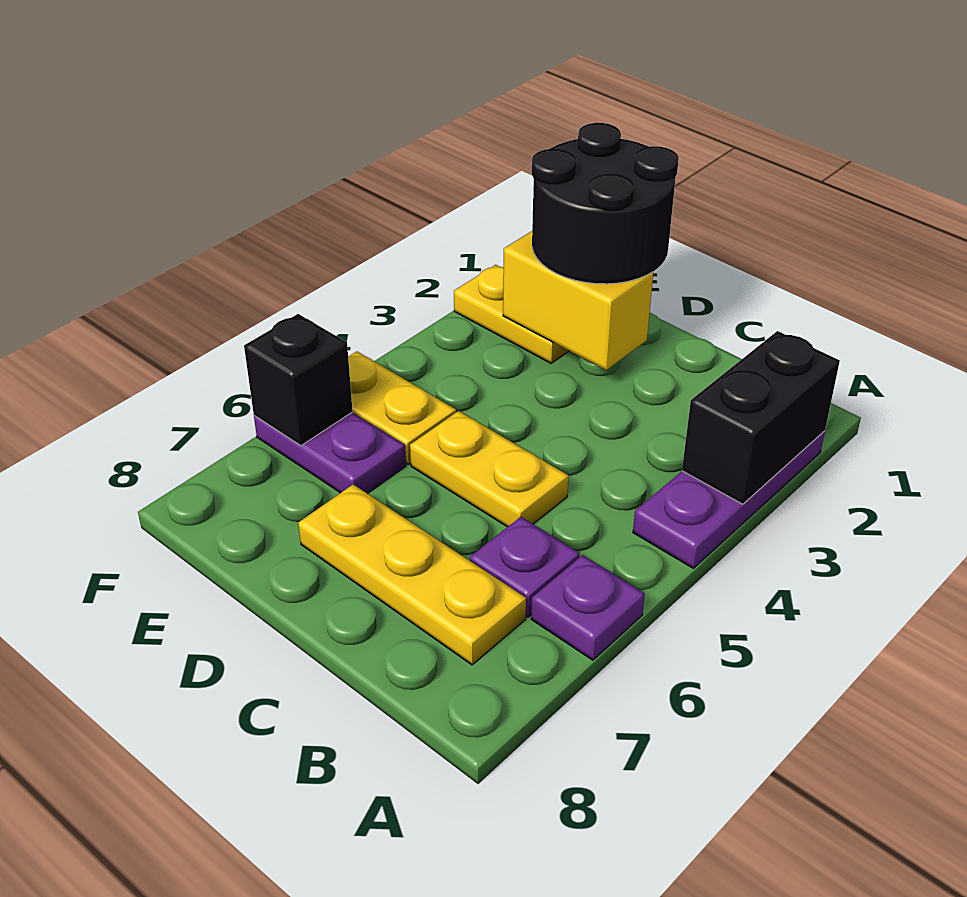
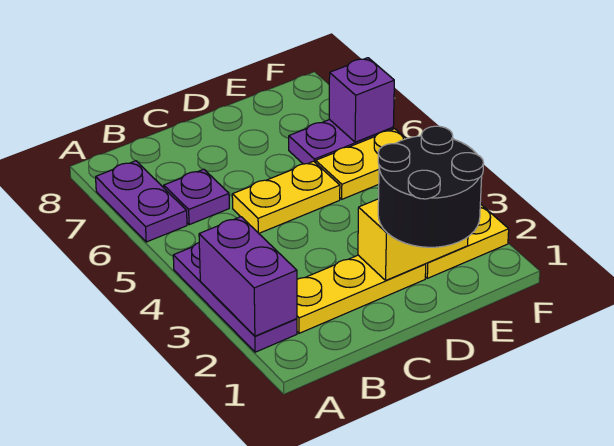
black 1x2 brick [682,331,840,504] -> purple 1x2 brick [199,217,297,336]
purple 1x1 plate [531,555,645,660] -> purple 1x2 plate [96,161,187,242]
yellow 1x3 plate [298,484,526,665] -> yellow 1x3 plate moved to [297,255,426,333]
black 1x1 brick [244,314,353,446] -> purple 1x1 brick [329,58,394,142]

